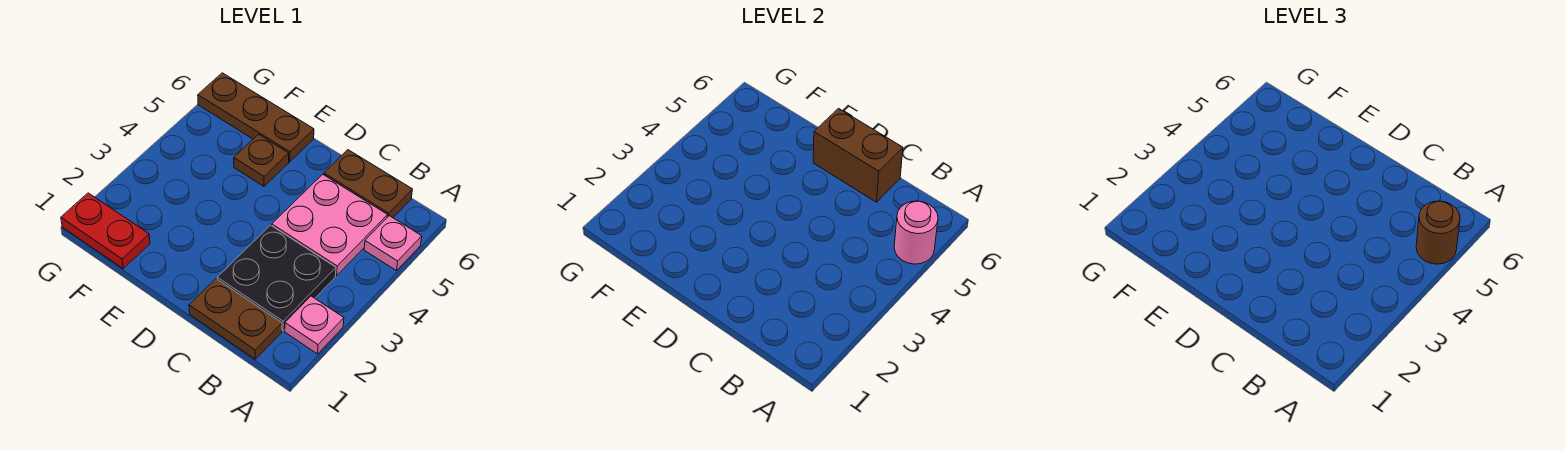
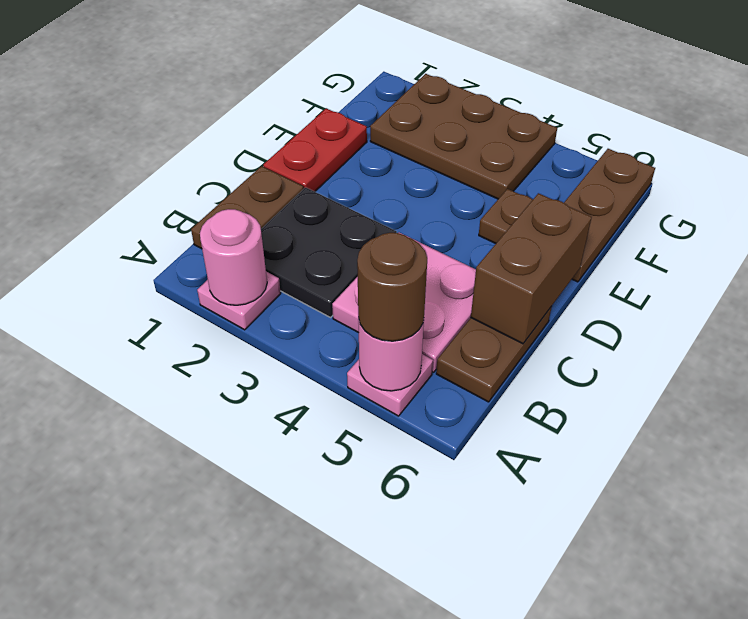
none -> pink 1x1 round brick [200,209,267,305]
red 1x2 plate [61,193,150,269] -> red 1x2 plate moved to [263,108,367,192]
none -> brown 2x3 plate [370,74,557,199]

